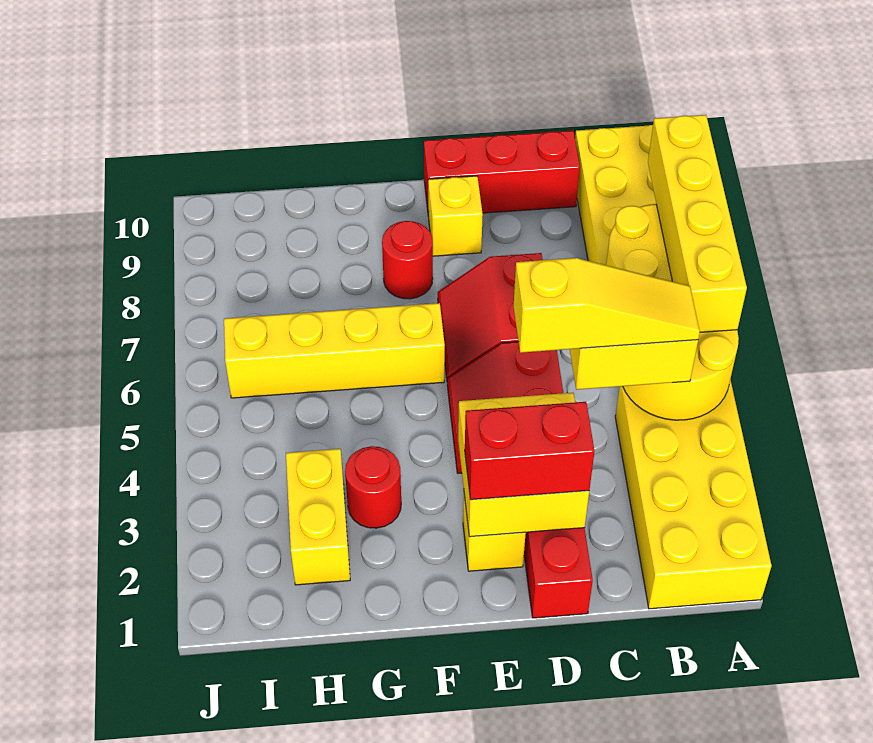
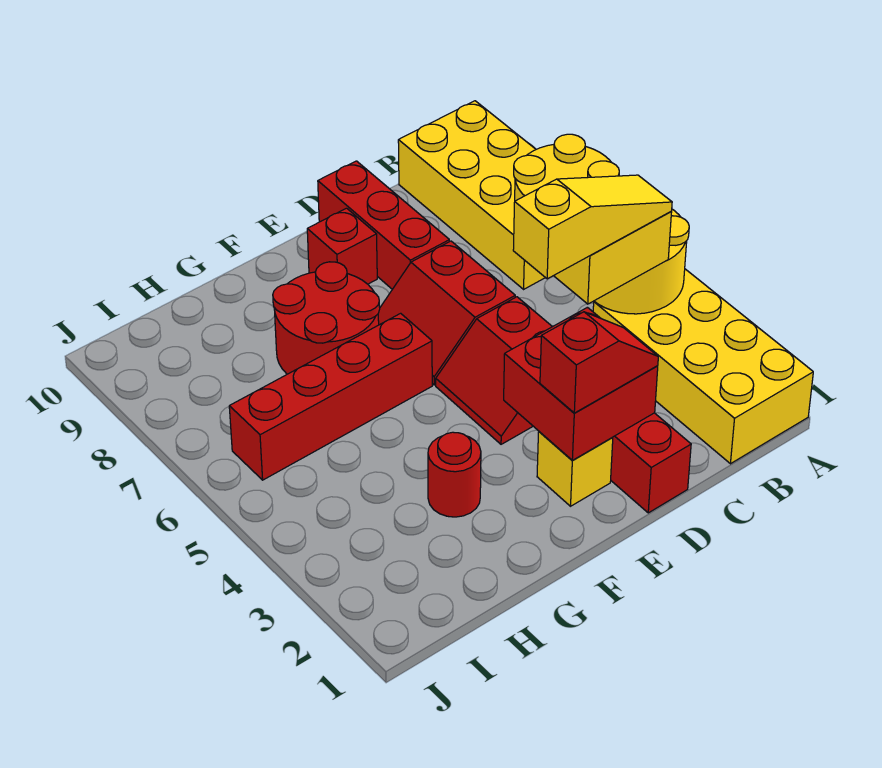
yellow 1x4 brick [648,115,747,332] -> none
red 1x3 brick [424,131,580,217] -> red 1x3 brick turned to [318,161,449,289]
yellow 2x2 brick [458,393,589,537] -> red 2x2 brick [504,307,658,460]
red 1x2 brick [465,402,595,500] -> red 1x2 slope [540,312,658,413]
yellow 1x1 brick [428,176,483,256] -> red 1x1 brick [307,208,377,284]
yellow 1x4 brick [224,303,445,398] -> red 1x4 brick [229,313,432,480]
red 1x1 round brick [382,221,433,299] -> red 2x2 round brick [273,262,380,374]
yellow 1x2 brick [286,449,350,585] -> none

